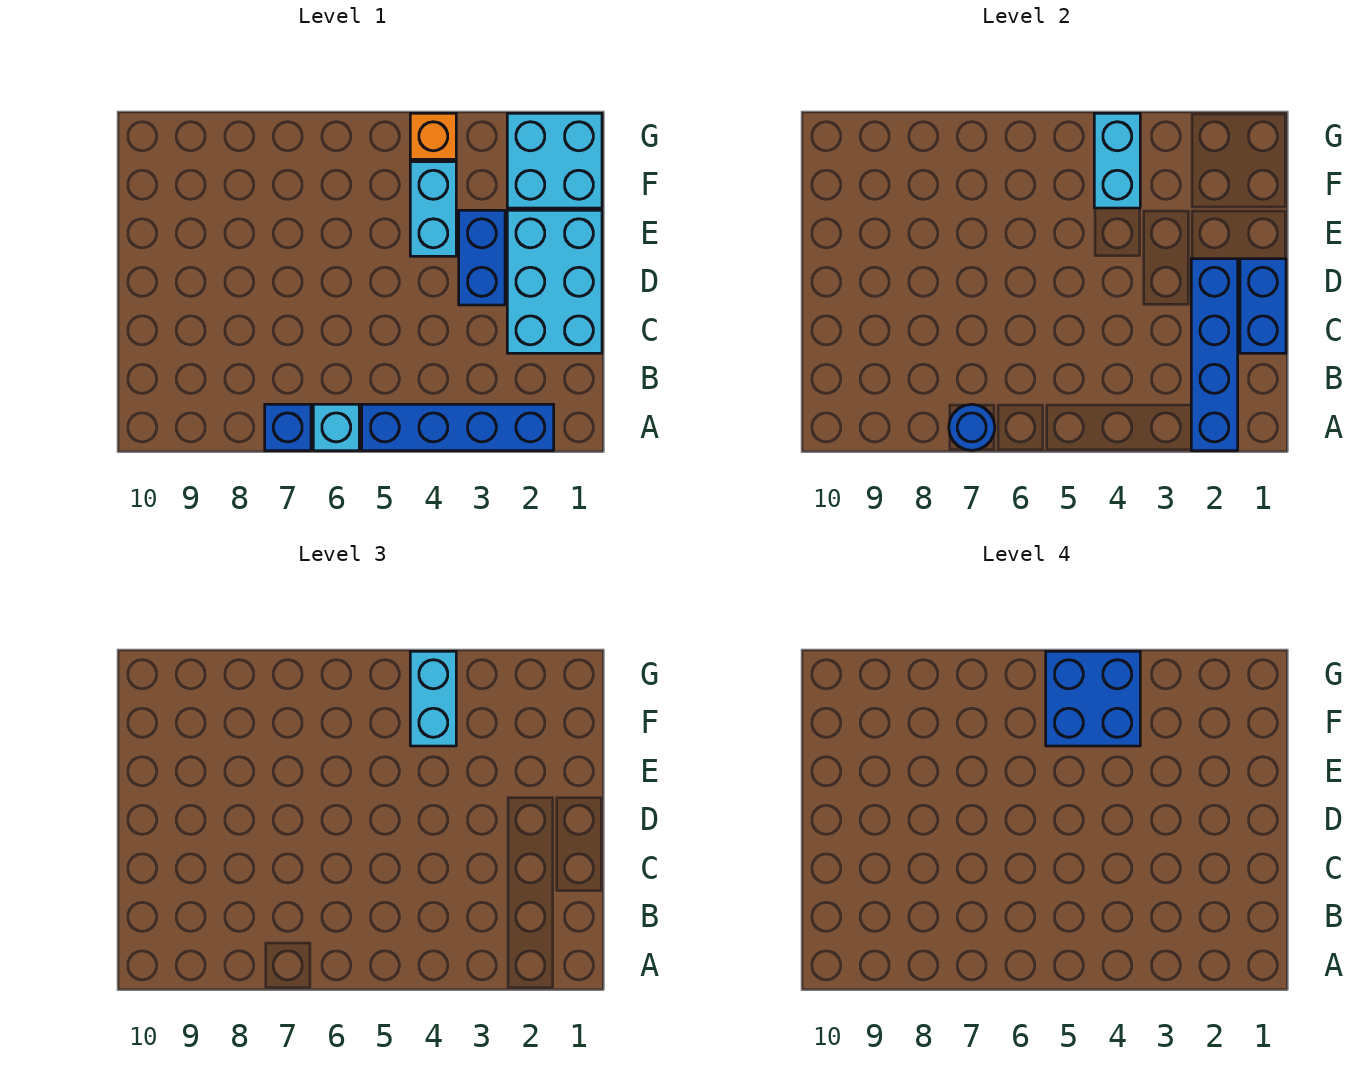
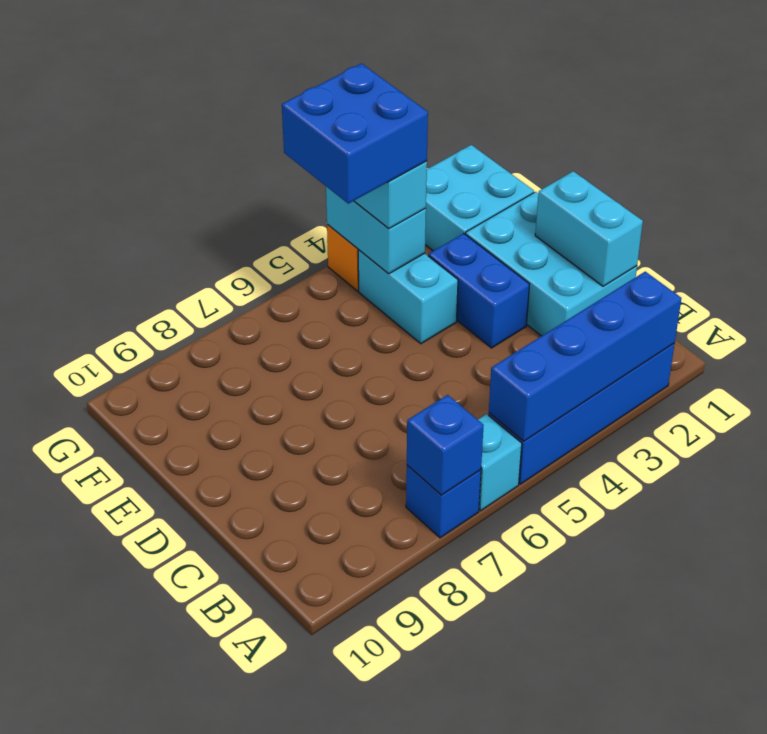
blue 1x4 brick [1191,259,1238,451] -> blue 1x4 brick turned to [489,272,682,441]
blue 1x1 round brick [949,404,995,450] -> blue 1x1 brick [407,395,484,495]
blue 1x2 brick [1240,259,1286,353] -> cyan 1x2 brick [535,171,643,286]

